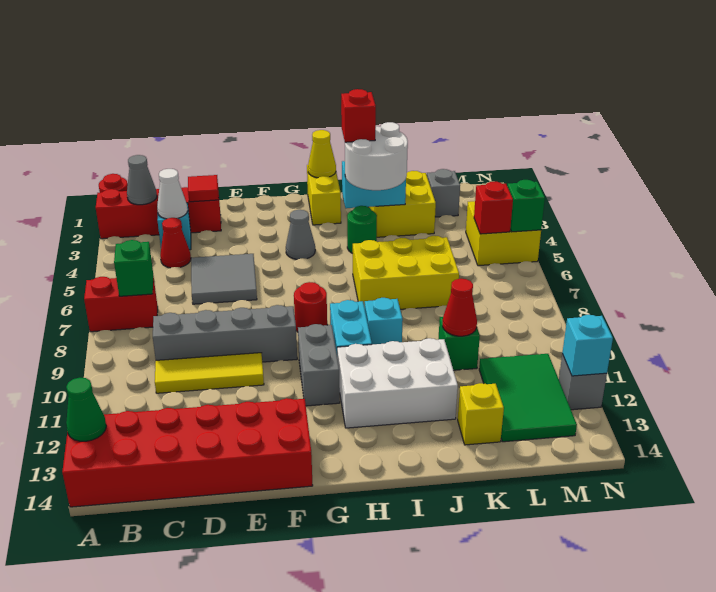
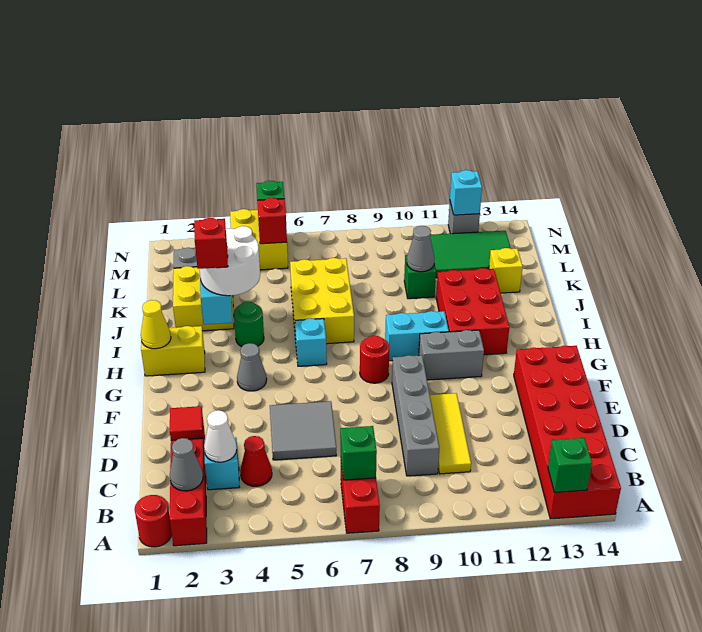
green 1x1 cone [66,378,106,441] -> green 1x1 brick [548,438,592,492]
white 2x3 brick [337,338,458,428] -> red 2x3 brick [436,268,509,355]
cyan 1x1 brick [365,298,403,344] -> cyan 1x1 brick moved to [295,318,327,366]
red 1x1 cone [443,279,477,336] -> grey 1x1 cone [407,226,435,272]

